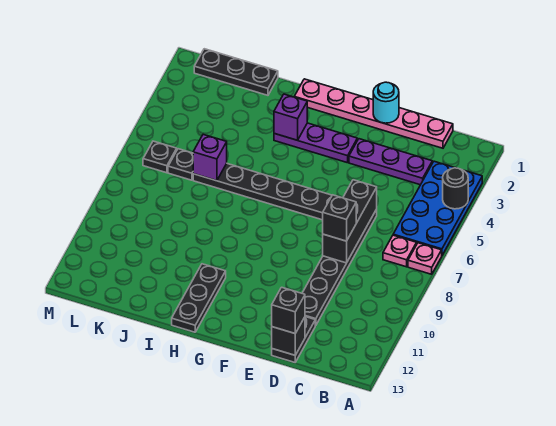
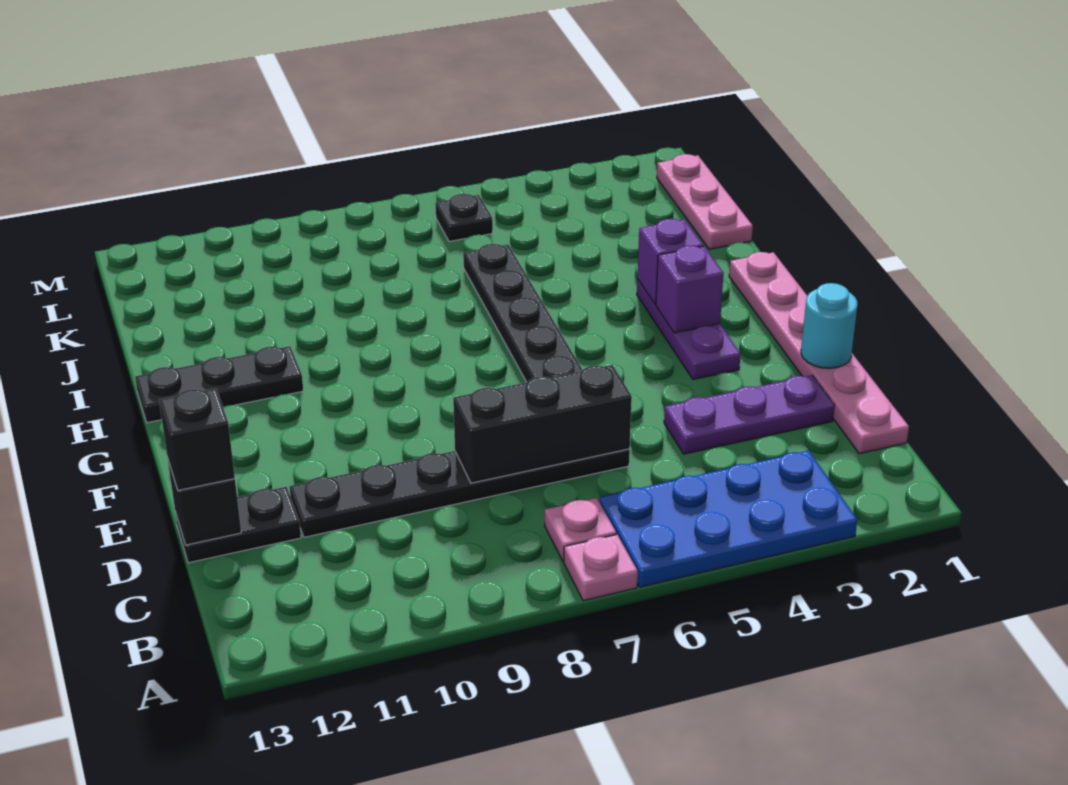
black 1x1 round brick [443,168,468,209] -> none
purple 1x3 plate [349,139,432,185] -> purple 1x3 plate turned to [664,375,835,454]
black 1x1 brick [323,195,356,241] -> none
black 1x3 plate [194,49,278,95] -> pink 1x3 plate [657,154,753,249]
purple 1x1 brick [193,134,227,181] -> purple 1x1 brick moved to [656,246,724,333]
black 1x1 plate [168,149,193,180] -> none

